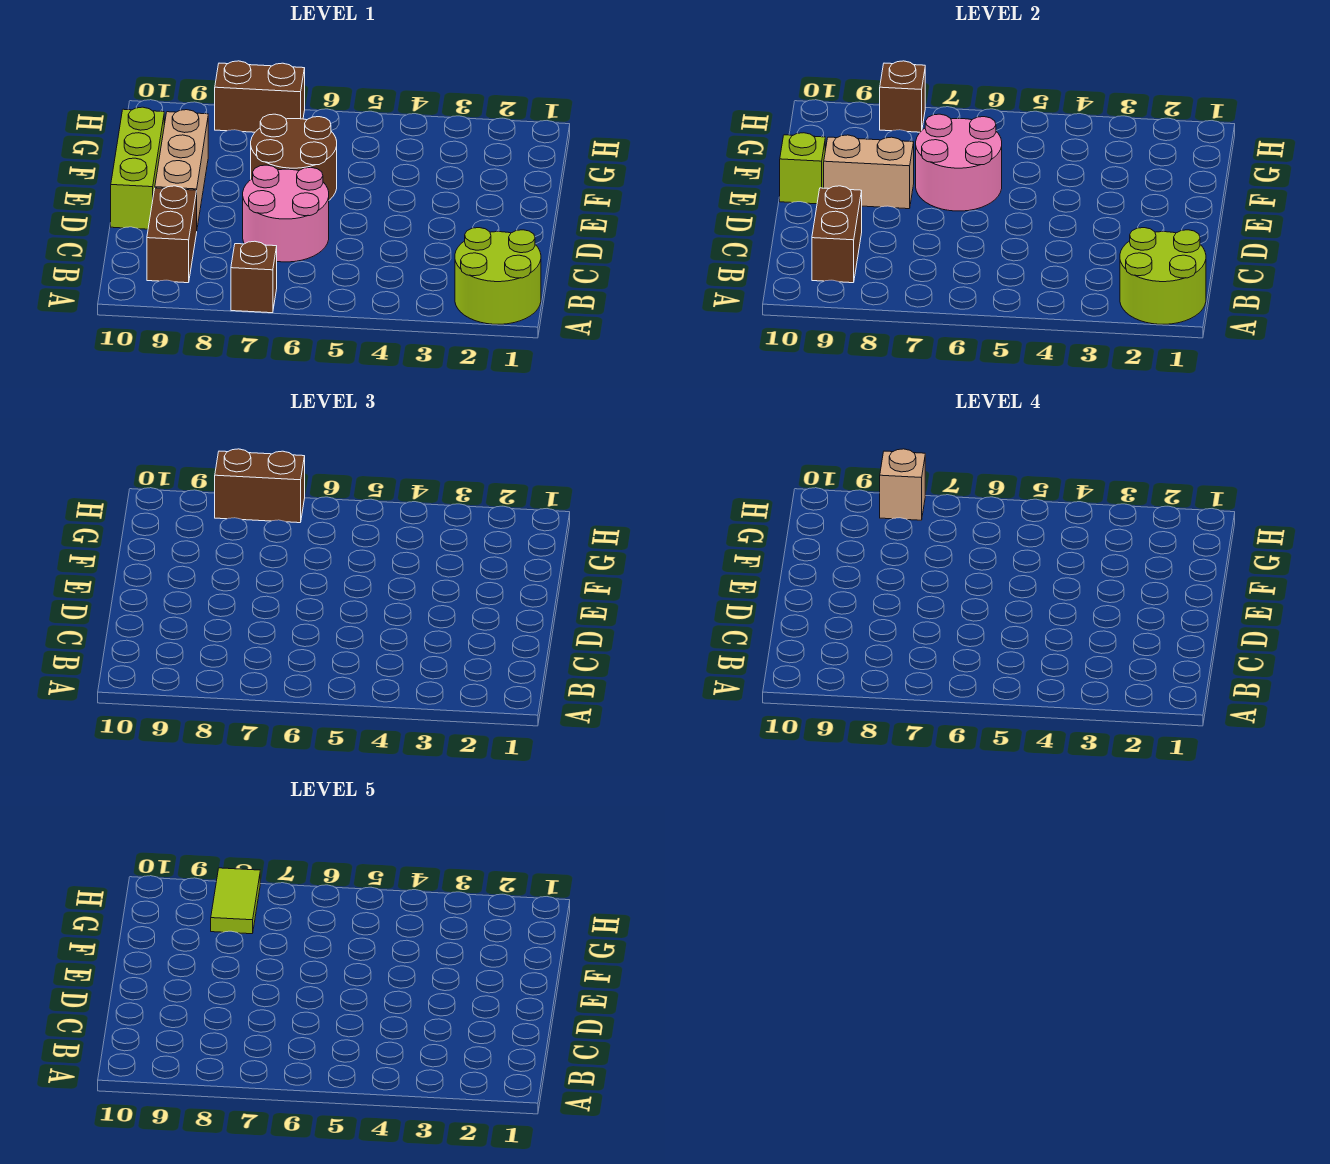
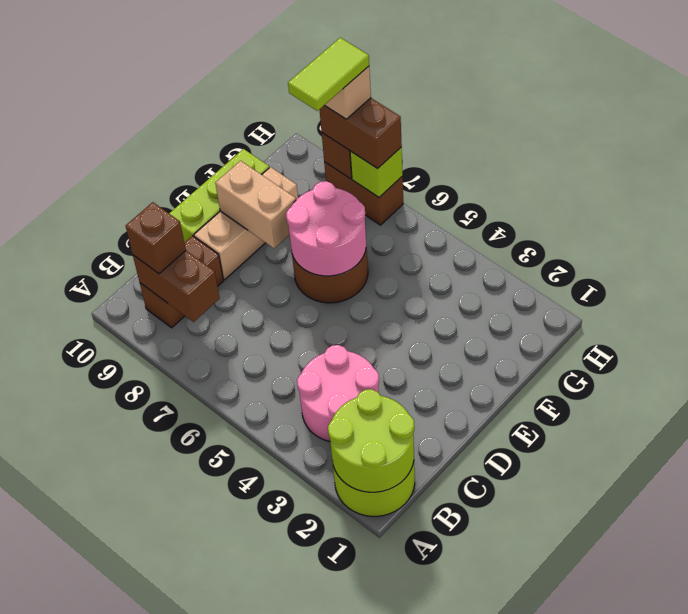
brown 1x1 brick [231,241,277,313] -> brown 1x1 brick moved to [126,202,186,274]
brown 1x2 brick [812,186,862,283] -> brown 1x2 brick turned to [133,251,220,322]
pink 2x2 round brick [243,165,329,262] -> pink 2x2 round brick moved to [297,345,379,442]
lime 1x1 brick [780,133,825,204] -> lime 1x1 brick moved to [350,147,403,197]

